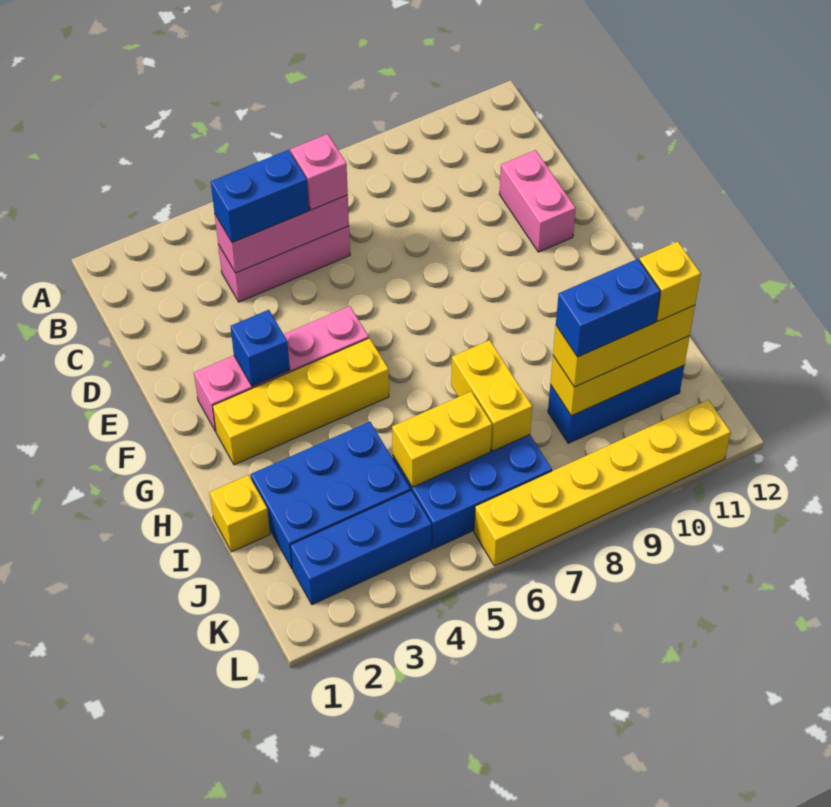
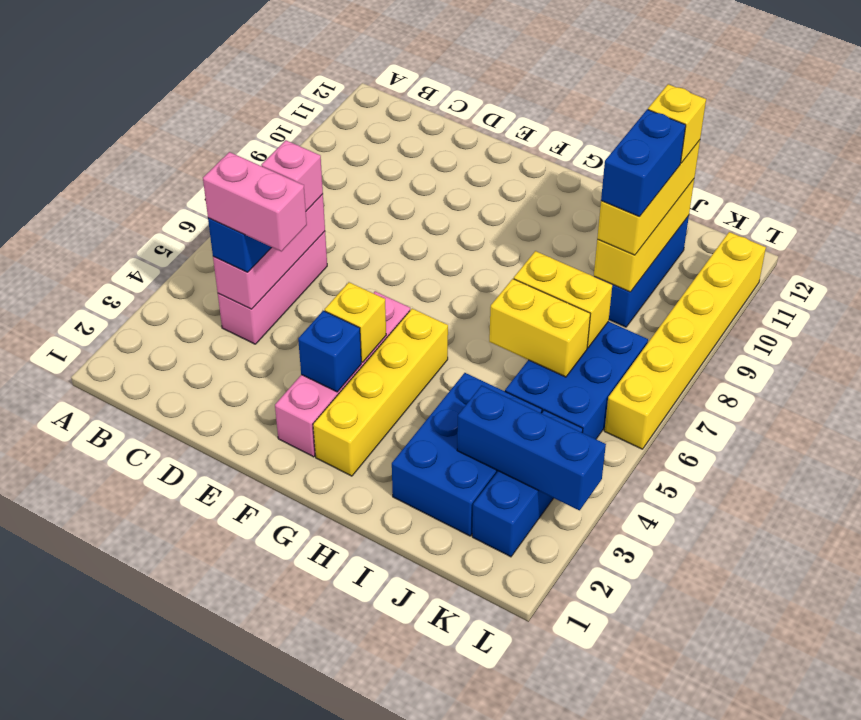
pink 1x2 brick [499,150,576,252] -> pink 1x2 brick moved to [203,152,307,251]
yellow 1x1 brick [209,475,270,552] -> yellow 1x1 brick moved to [325,282,386,362]
none -> blue 1x3 brick [457,385,606,510]
yellow 1x2 brick [392,392,492,487] -> yellow 1x2 brick turned to [489,279,590,377]

